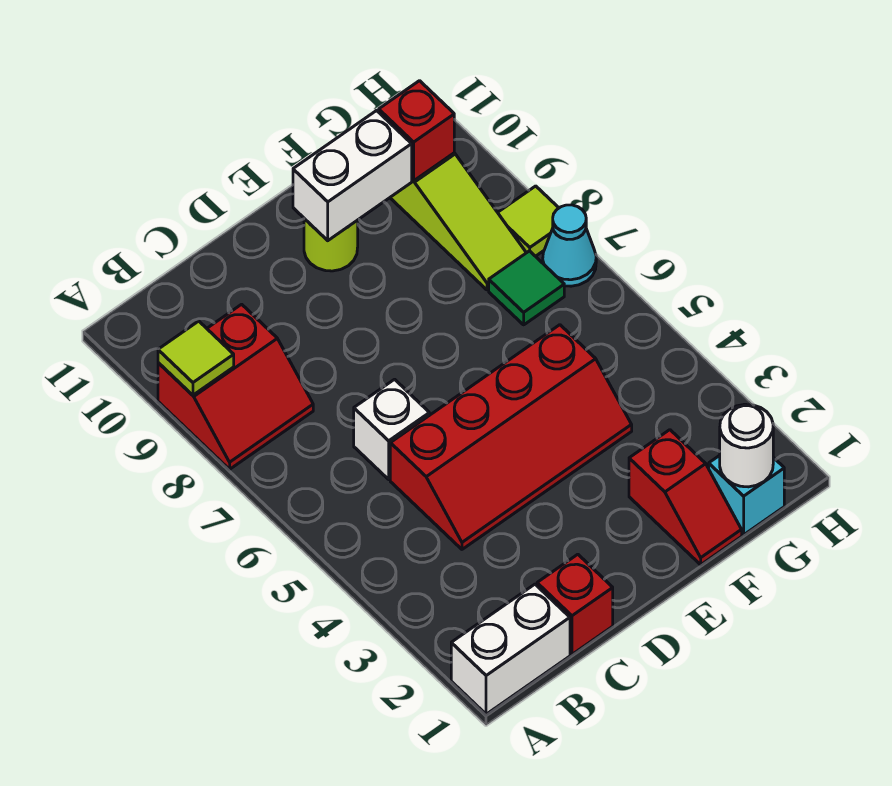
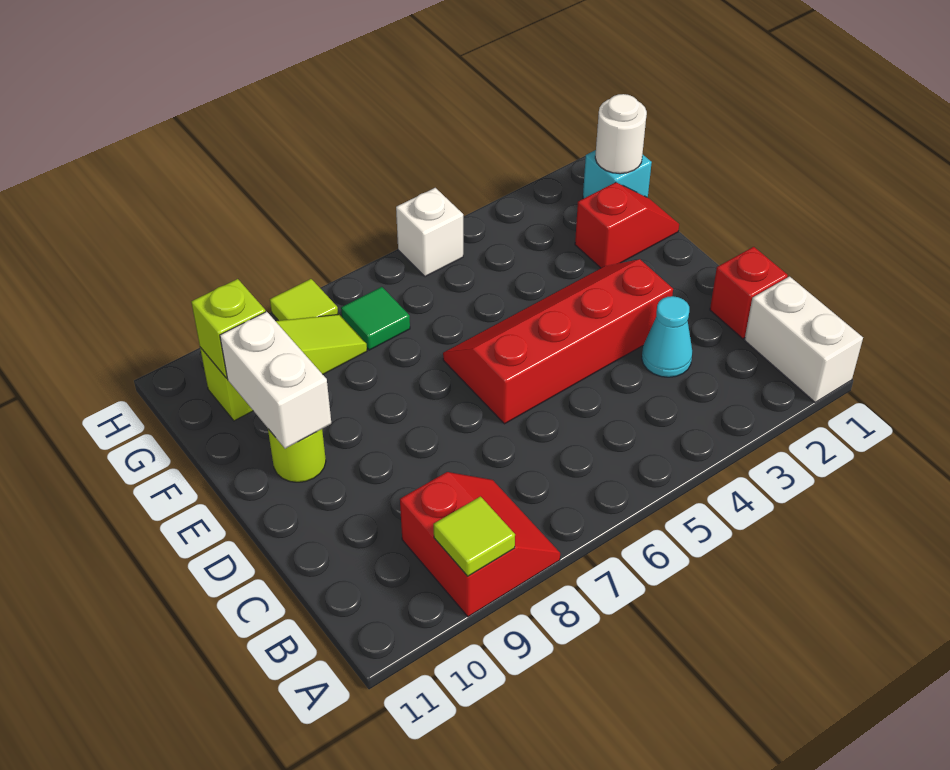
red 2x4 slope [390,325,632,549] -> red 2x4 slope turned to [443,259,673,424]
white 1x1 brick [354,379,429,479] -> white 1x1 brick moved to [396,188,463,277]
red 1x1 brick [379,81,454,181] -> lime 1x1 brick [191,279,266,378]
cyan 1x1 cone [543,205,596,286] -> cyan 1x1 cone moved to [642,296,692,377]

